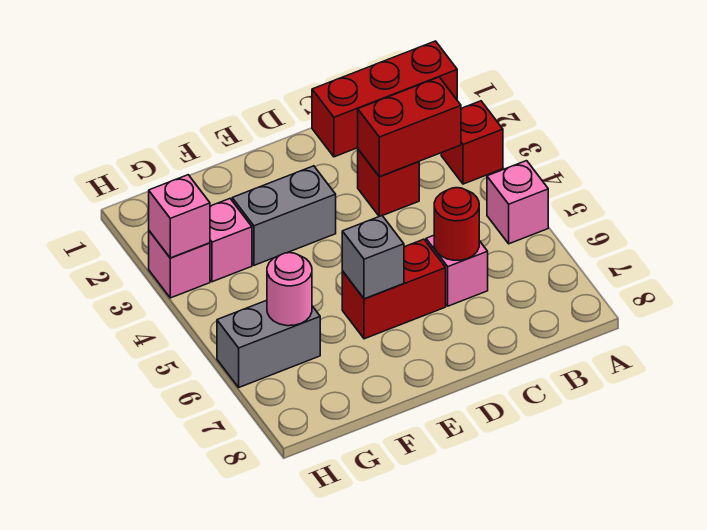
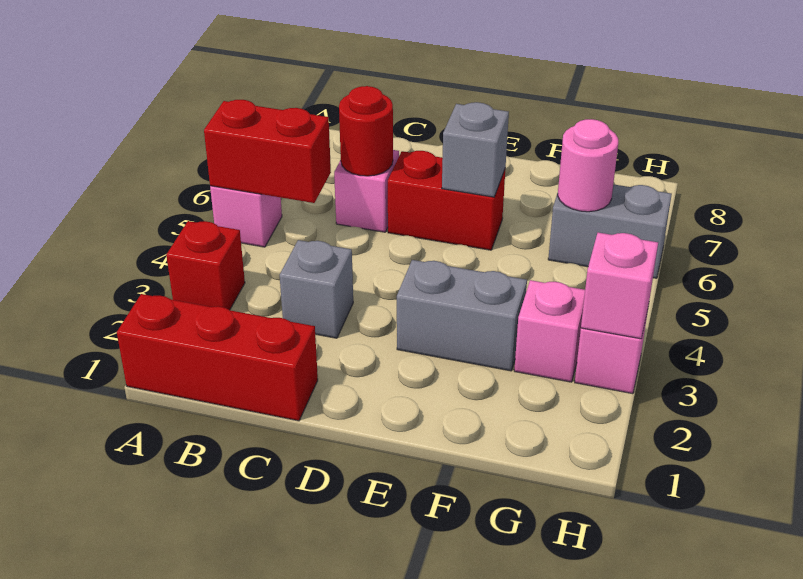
red 1x2 brick [358,77,461,177] -> red 1x2 brick moved to [204,100,331,203]
red 1x1 brick [358,149,419,216] -> grey 1x1 brick [280,240,353,338]

